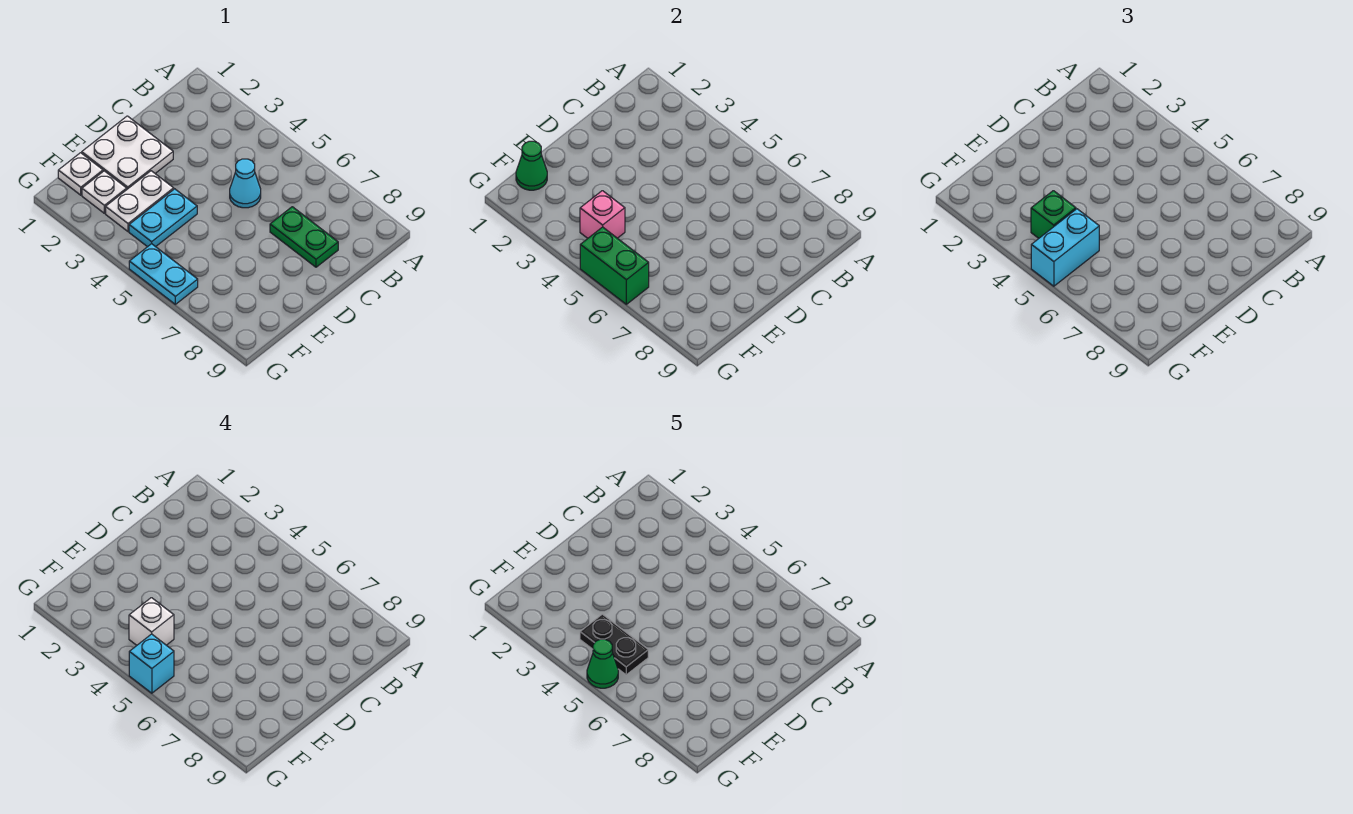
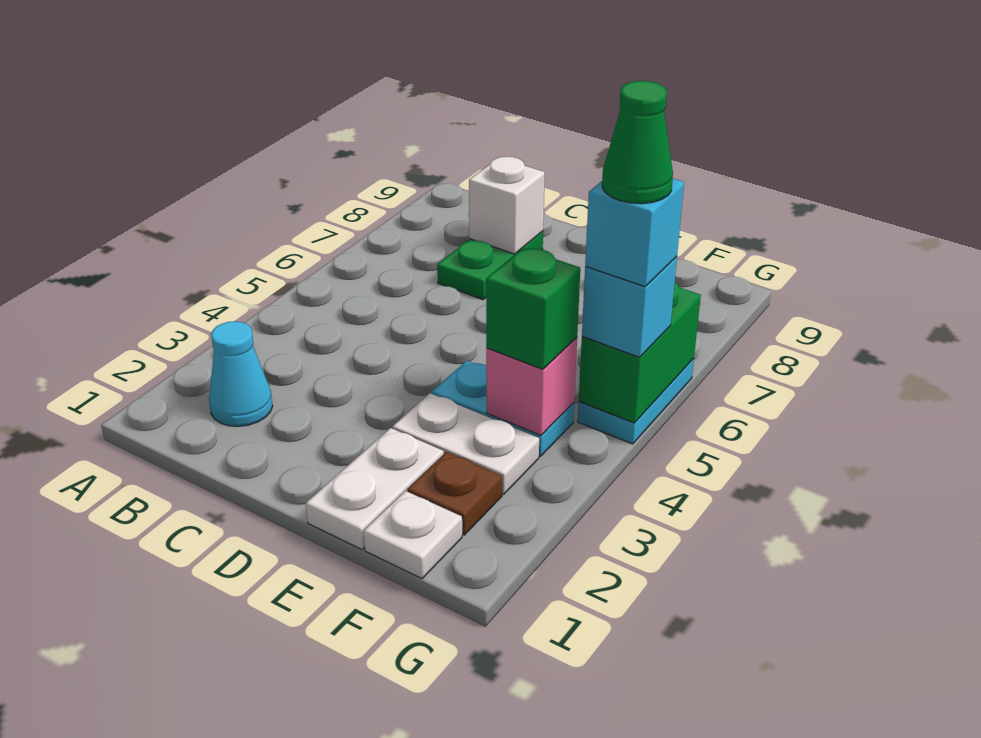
cyan 1x1 cone [230,159,261,208] -> cyan 1x1 cone moved to [209,321,273,426]
white 2x2 plate [82,116,173,189] -> white 1x2 plate [306,428,444,550]
green 1x1 cone [516,141,547,190] -> none
white 1x1 plate [82,171,127,213] -> brown 1x1 plate [407,452,502,535]
white 1x1 brick [129,598,174,645] -> white 1x1 brick moved to [469,157,545,254]
black 1x2 plate [580,614,648,675] -> none
cyan 1x2 brick [1031,209,1099,286] -> cyan 1x1 brick [582,257,677,357]

